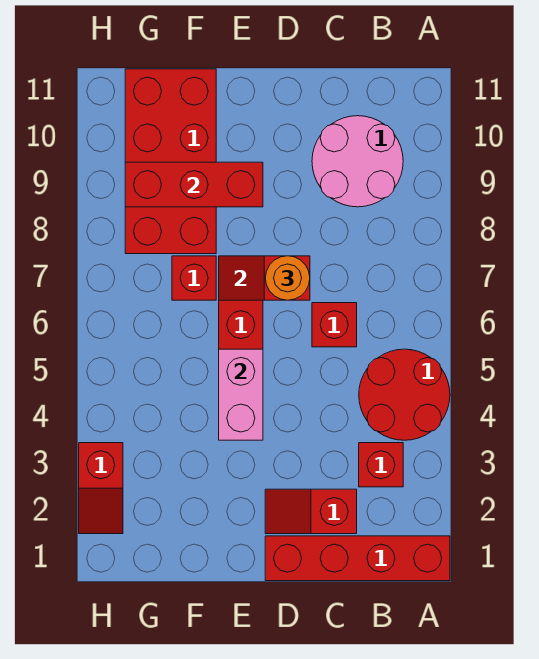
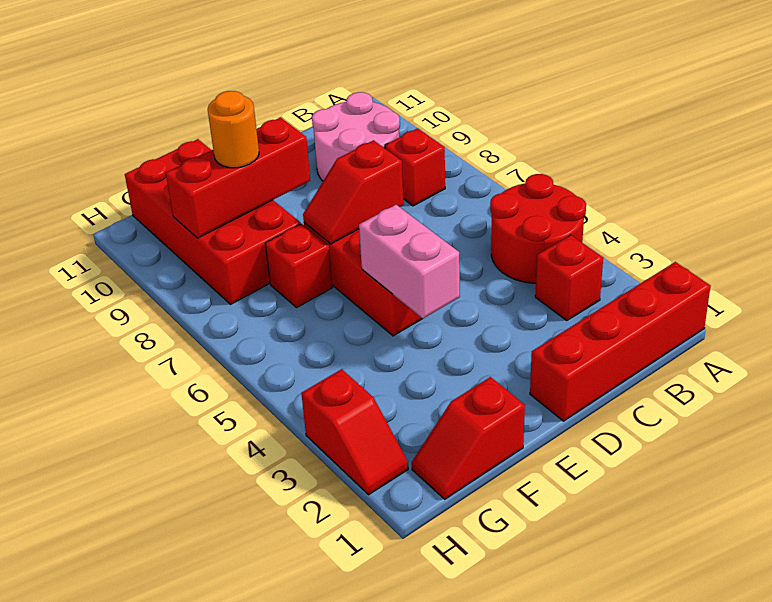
red 1x2 slope [265,489,357,534] -> red 1x2 slope moved to [412,377,525,499]
red 1x1 brick [312,303,357,347] -> red 1x1 brick moved to [385,128,445,206]
orange 1x1 round brick [265,256,310,300] -> orange 1x1 round brick moved to [208,91,259,168]

